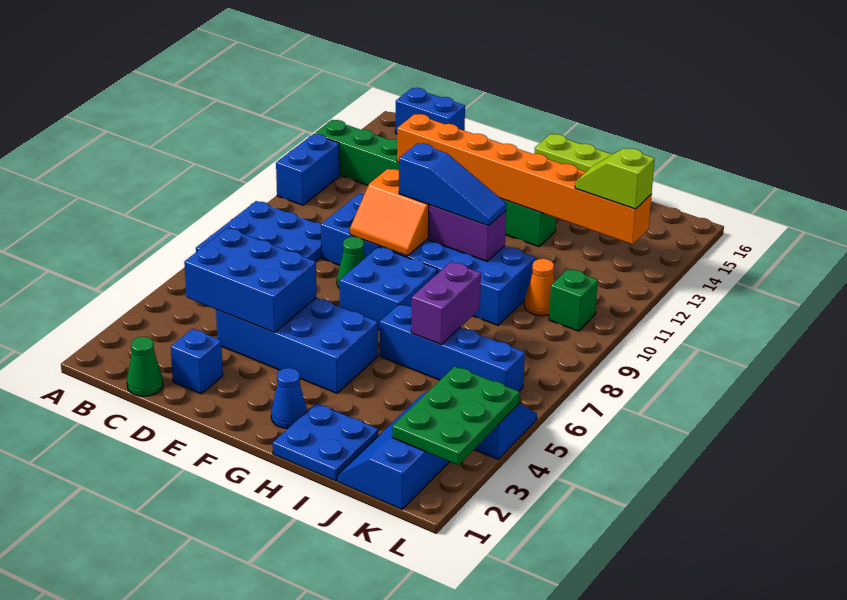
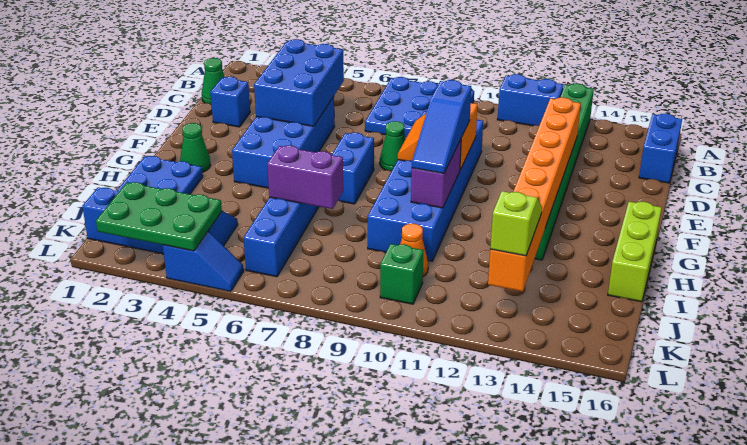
blue 2x2 brick [340,247,437,330] -> blue 1x2 brick [332,133,374,204]
blue 1x1 cone [271,368,307,429] -> green 1x1 cone [180,123,211,172]

